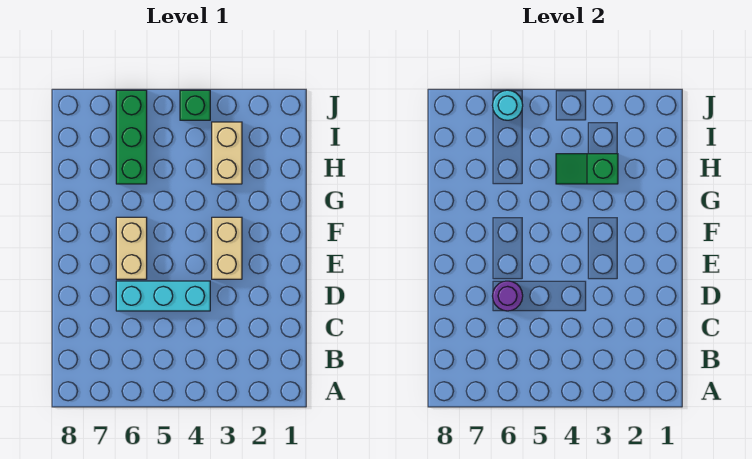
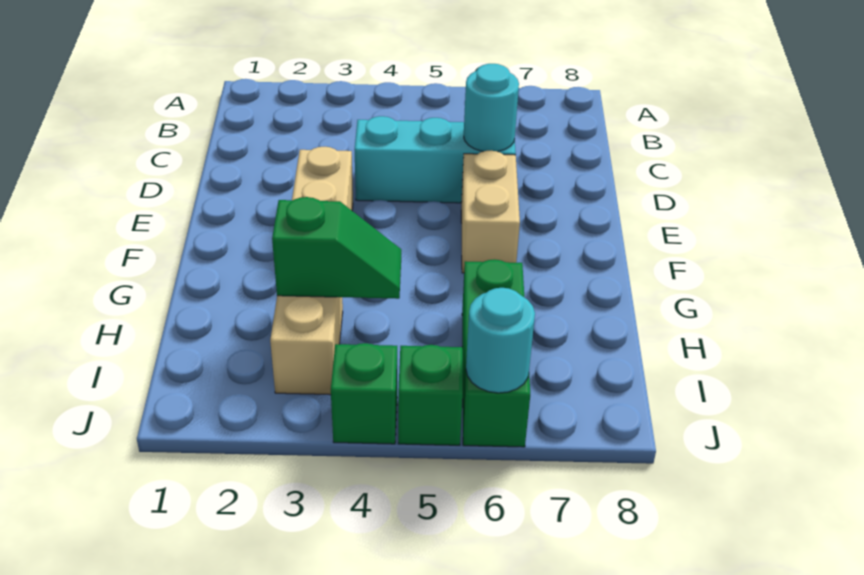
purple 1x1 round brick [493,281,523,311] -> cyan 1x1 round brick [464,64,519,152]
none -> green 1x1 brick [398,345,463,445]

